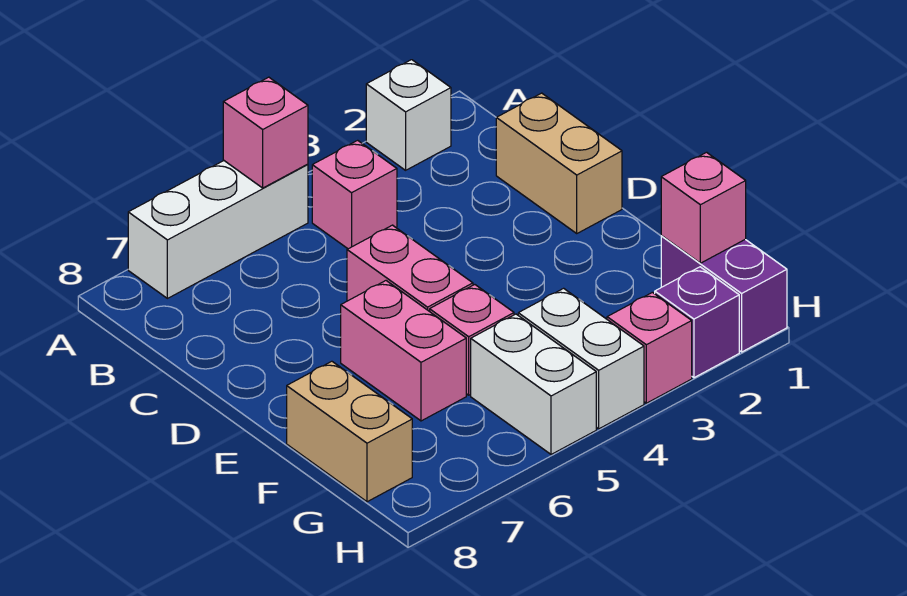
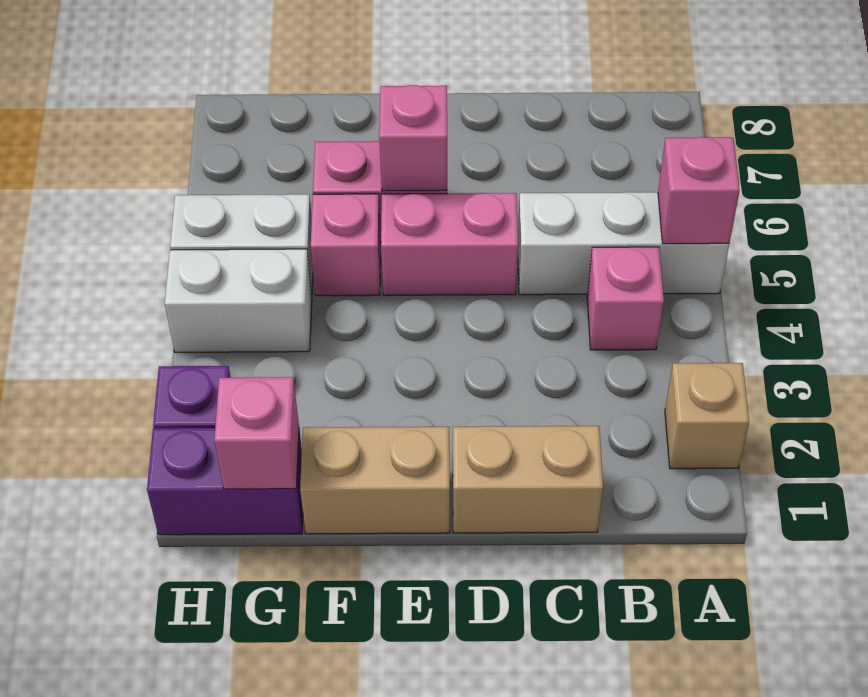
white 1x1 brick [366,60,451,170] -> tan 1x1 brick [665,363,749,469]
white 1x3 brick [128,161,308,298] -> white 1x3 brick turned to [518,192,729,295]
tan 1x2 brick [287,361,412,502] -> tan 1x2 brick moved to [300,427,450,534]
pink 1x1 brick [607,292,692,403] -> pink 1x1 brick moved to [379,85,447,191]

